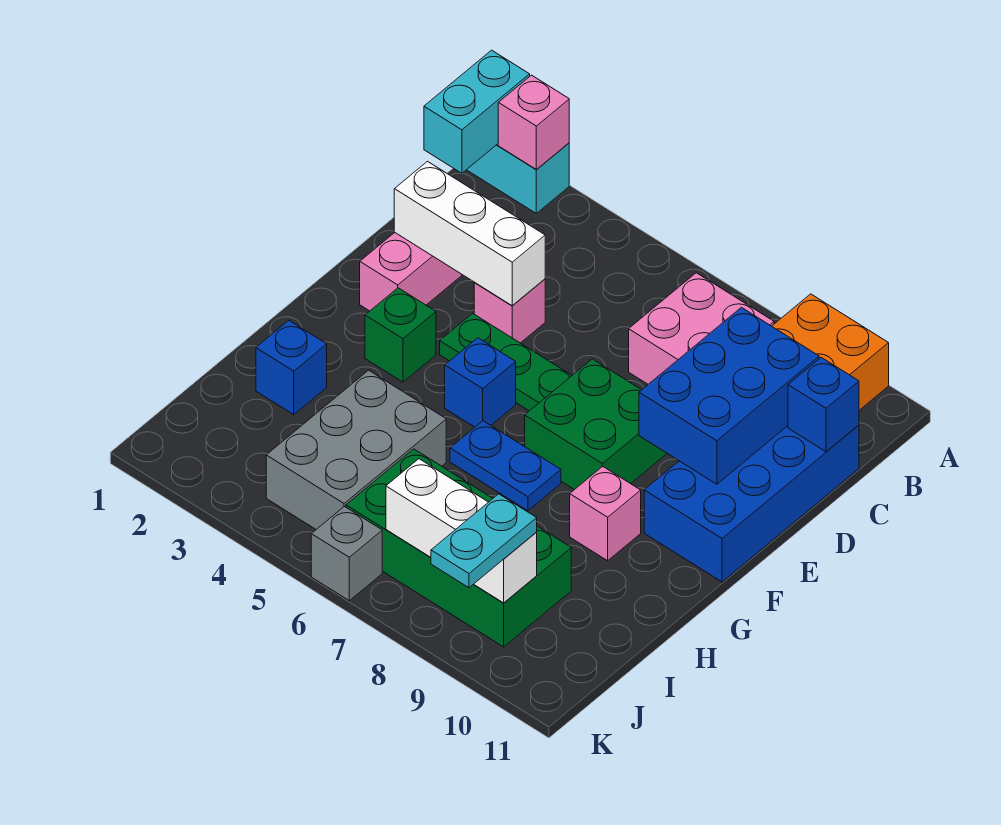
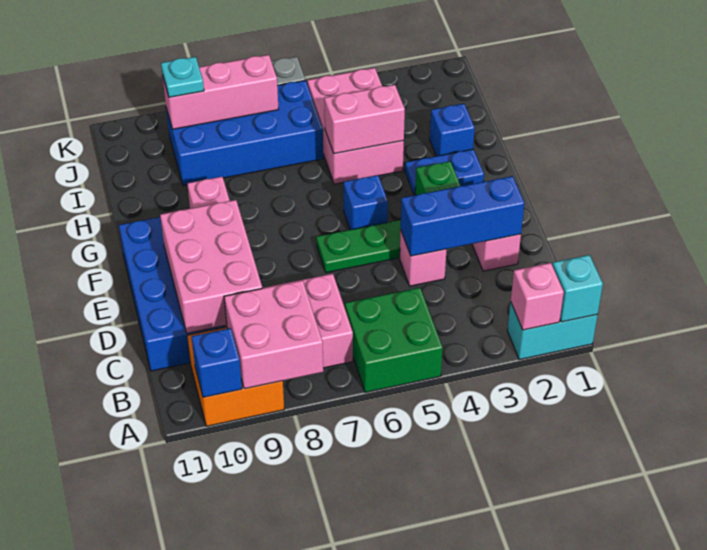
cyan 1x2 brick [424,50,530,173] -> cyan 1x1 brick [552,255,603,322]
none -> pink 2x2 brick [224,280,323,389]
blue 2x3 brick [639,307,819,484] -> pink 2x3 brick [160,200,262,333]
blue 1x1 brick [788,358,859,452] -> blue 1x1 brick moved to [192,328,242,397]
white 1x3 brick [394,162,545,306] -> blue 1x3 brick [401,176,525,256]
green 2x2 brick [525,359,667,490] -> green 2x2 brick moved to [345,288,443,392]
blue 1x2 plate [450,421,561,511] -> blue 1x2 plate moved to [405,149,484,195]
grey 2x3 brick [266,370,446,529] -> pink 2x3 brick [307,68,404,184]
none -> pink 1x2 brick [324,85,405,154]
green 2x4 brick [346,449,571,647] -> blue 2x4 brick [166,80,323,186]
white 1x3 brick [386,459,537,603] -> pink 1x3 brick [162,55,279,129]
cyan 1x2 plate [431,494,537,588] -> cyan 1x1 plate [161,57,204,97]

